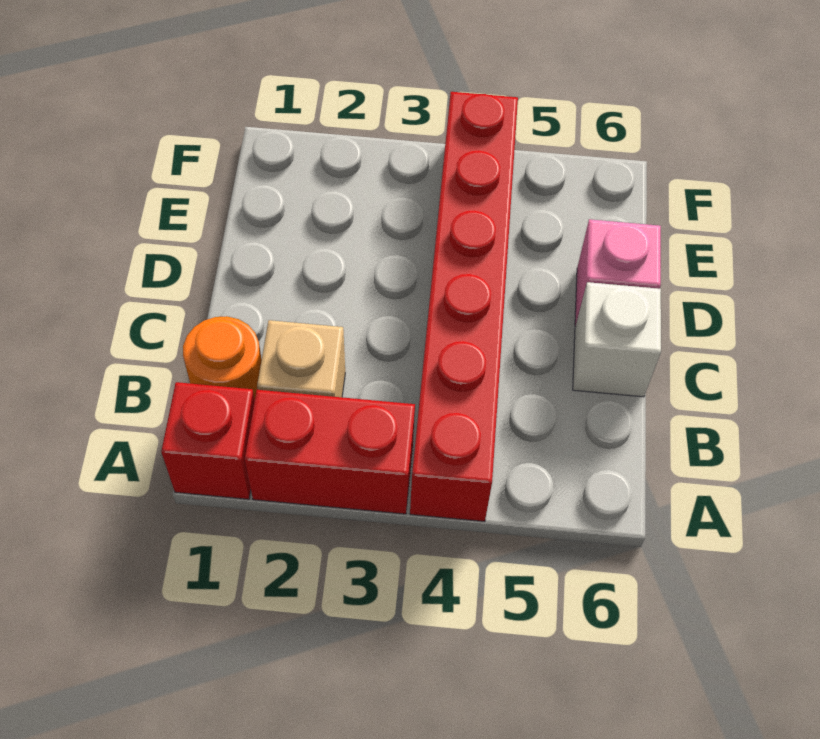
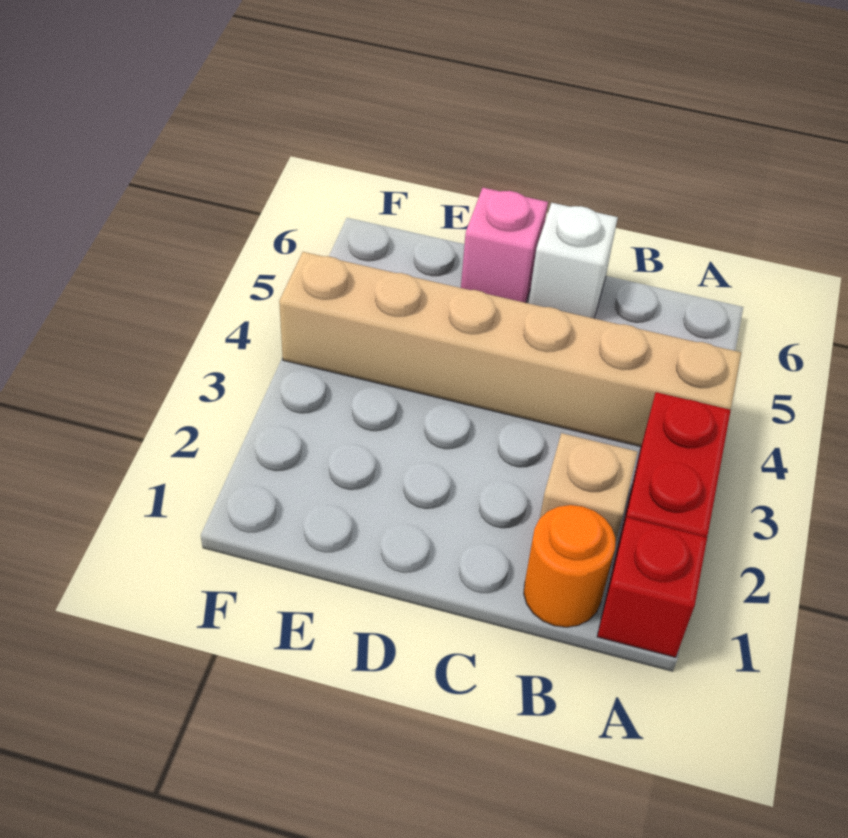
red 1x6 brick [410,92,518,522] -> tan 1x6 brick [279,252,741,447]

